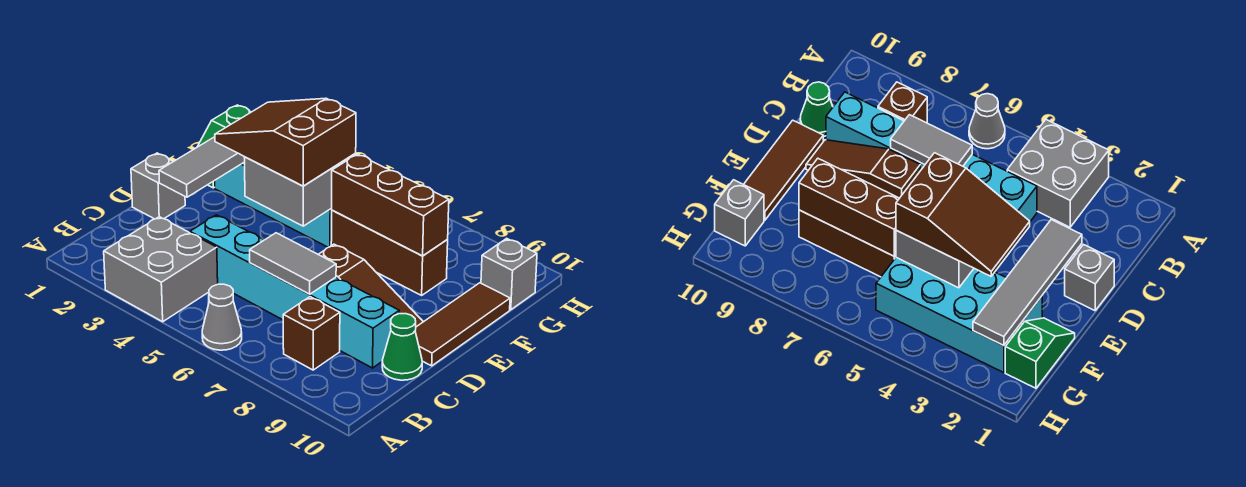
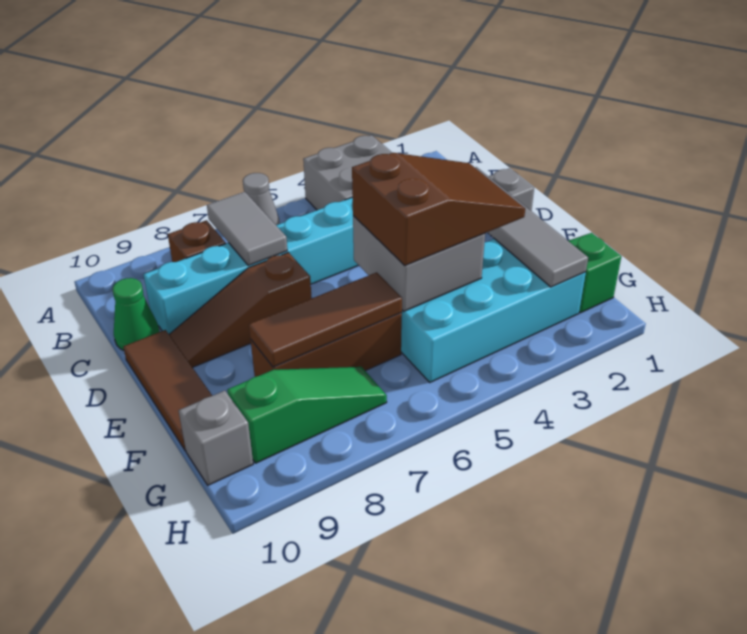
grey 1x2 tile [250,233,336,294] -> grey 1x2 tile turned to [207,192,287,265]
brown 1x3 brick [332,154,449,256] -> brown 1x3 tile [249,272,402,367]
none -> green 1x3 slope [227,367,387,463]

